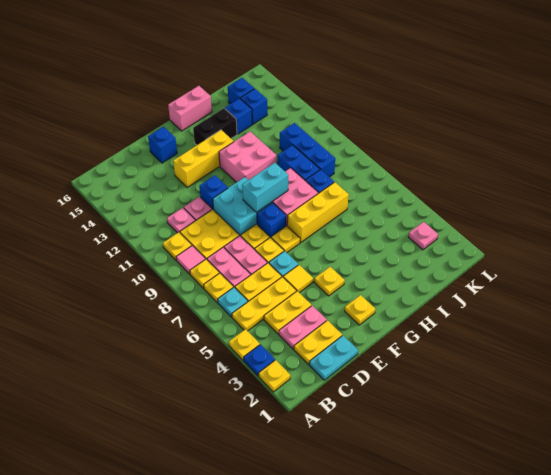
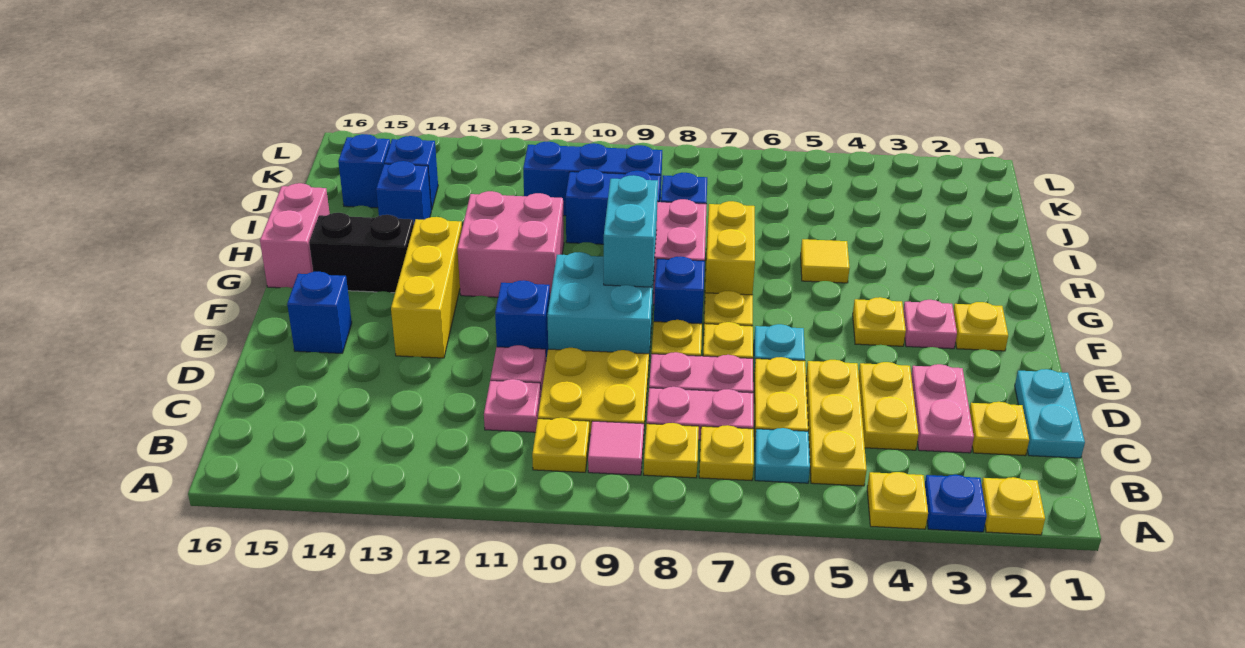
yellow 1x2 plate [294,320,342,364] -> yellow 1x1 plate [969,402,1029,456]
yellow 1x1 tile [283,265,313,292] -> yellow 1x1 tile moved to [801,239,850,283]
yellow 1x3 brick [287,182,349,242] -> yellow 1x2 brick [705,201,755,295]
black 1x2 brick [193,108,237,145] -> black 1x2 brick turned to [309,213,414,293]
pink 1x1 plate [408,222,438,250] -> pink 1x1 plate moved to [903,300,957,349]

